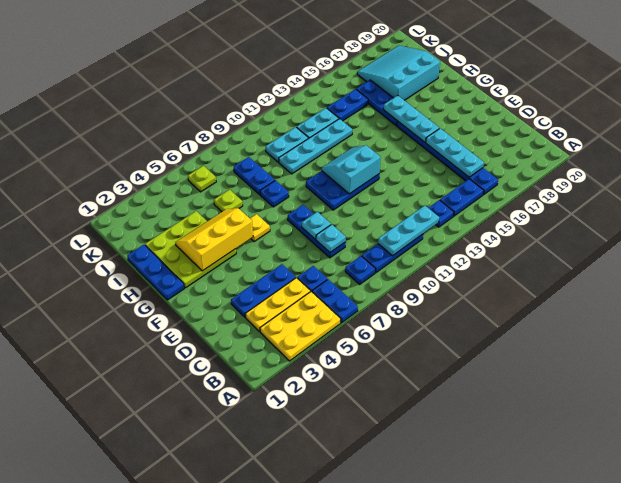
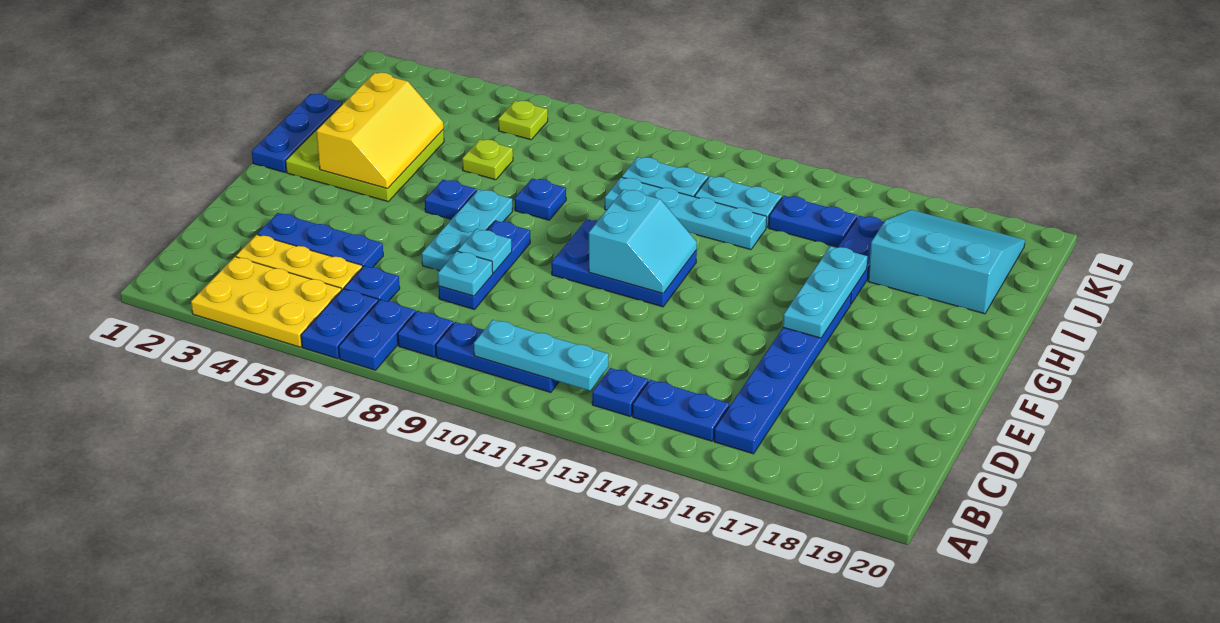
cyan 1x3 plate [426,128,484,177] -> cyan 1x3 plate moved to [422,189,513,271]
cyan 2x2 slope [322,145,381,194] -> cyan 2x2 slope turned to [589,189,697,293]
yellow 2x3 slope [175,208,253,271] -> yellow 2x3 slope turned to [317,73,443,189]
yellow 1x1 plate [250,214,270,242] -> blue 1x1 plate [425,180,476,219]
blue 1x2 plate [234,157,275,195] -> blue 1x2 plate moved to [339,300,416,370]

